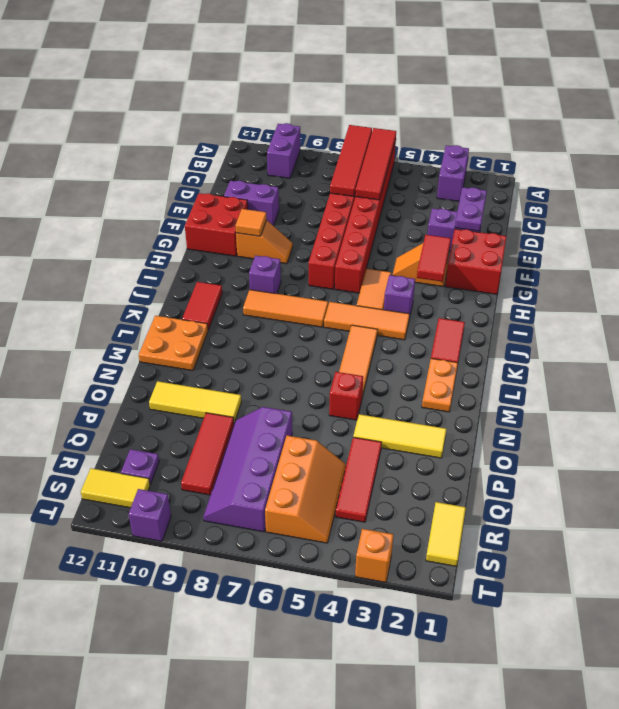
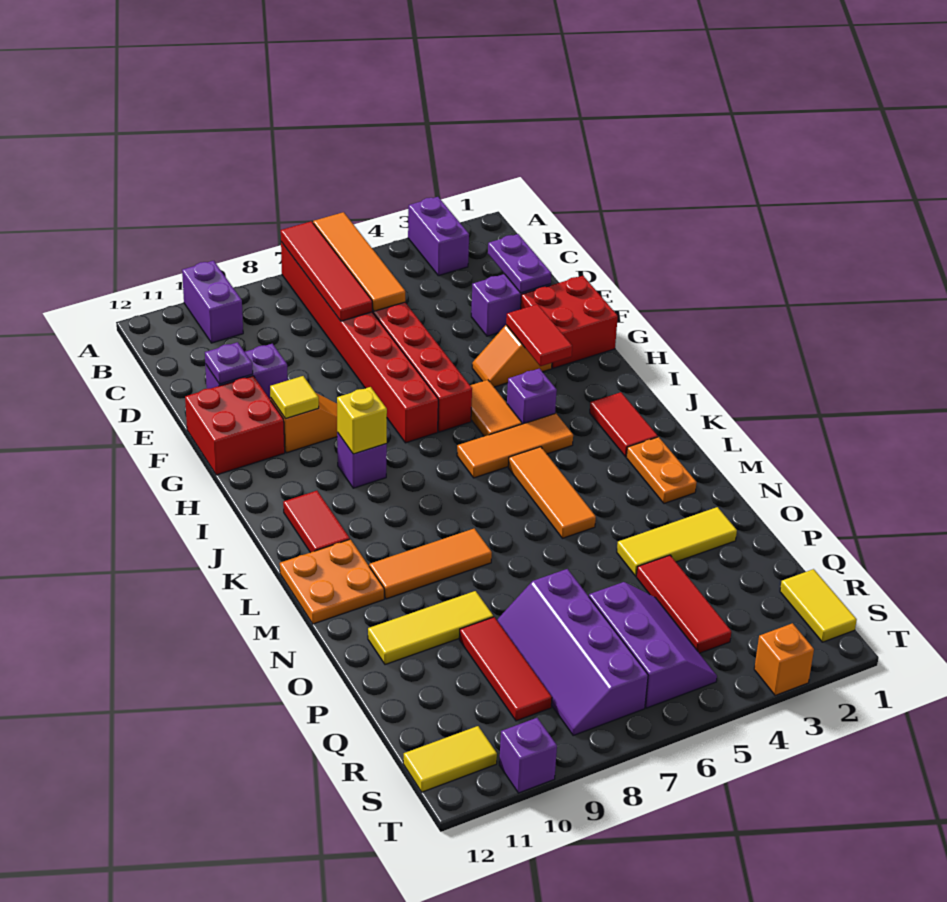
red 1x4 tile [355,128,396,200] -> orange 1x4 tile [313,212,405,311]
orange 1x1 tile [235,209,266,236] -> yellow 1x1 tile [270,376,319,419]
none -> yellow 1x1 brick [337,387,387,454]
orange 1x3 tile [243,290,328,327] -> orange 1x3 tile moved to [369,529,492,599]
red 1x1 brick [329,372,363,420] -> none
orange 2x3 slope [265,436,346,543] -> purple 2x3 slope [589,582,717,708]
purple 1x1 plate [121,449,159,484] -> purple 1x1 plate moved to [205,342,253,384]

